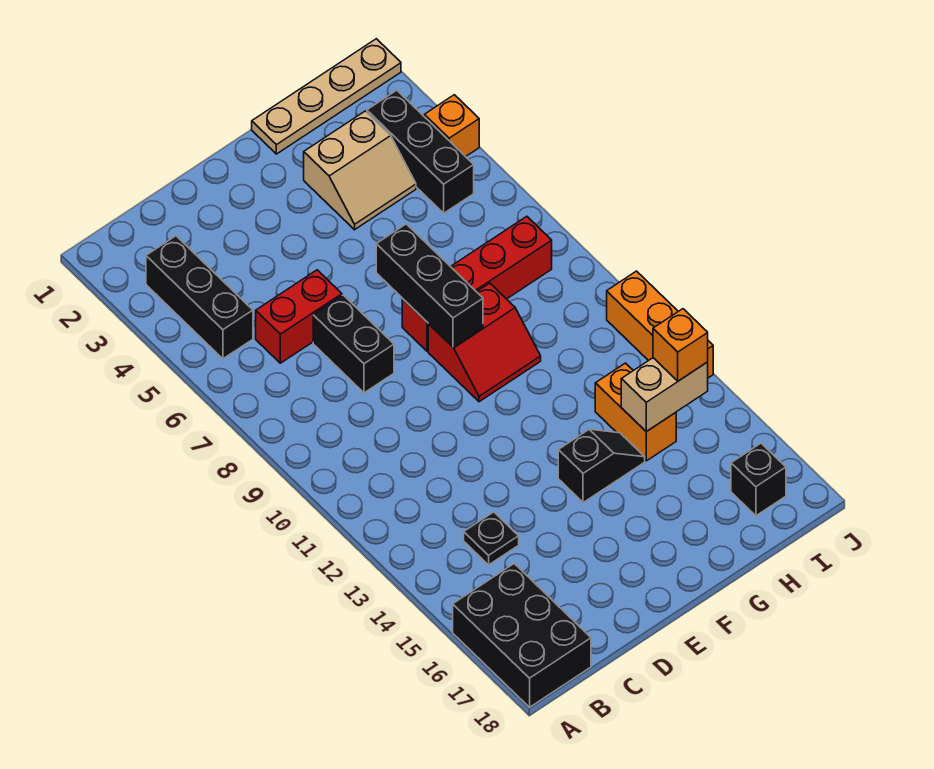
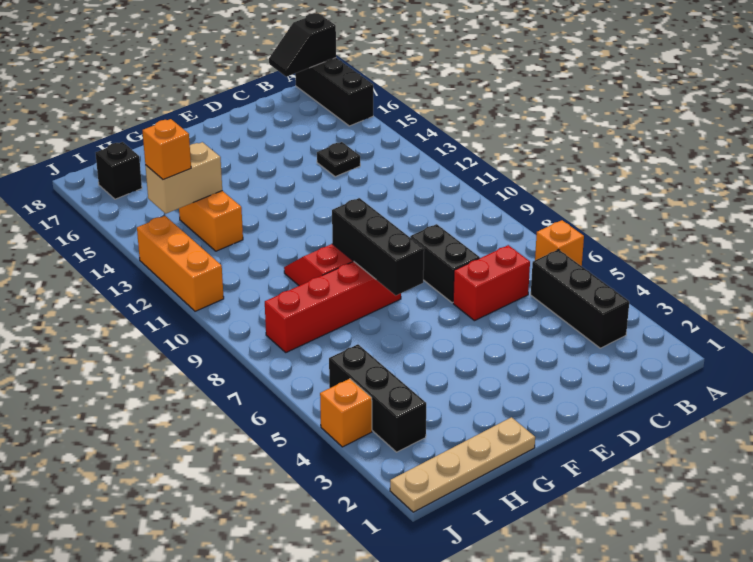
none -> orange 1x1 brick [535,220,584,266]
black 2x3 brick [453,564,591,707] -> black 1x3 brick [295,58,373,126]
black 1x2 slope [558,429,645,503] -> black 1x2 slope moved to [269,13,336,77]
tan 2x2 slope [304,111,416,230] -> none

